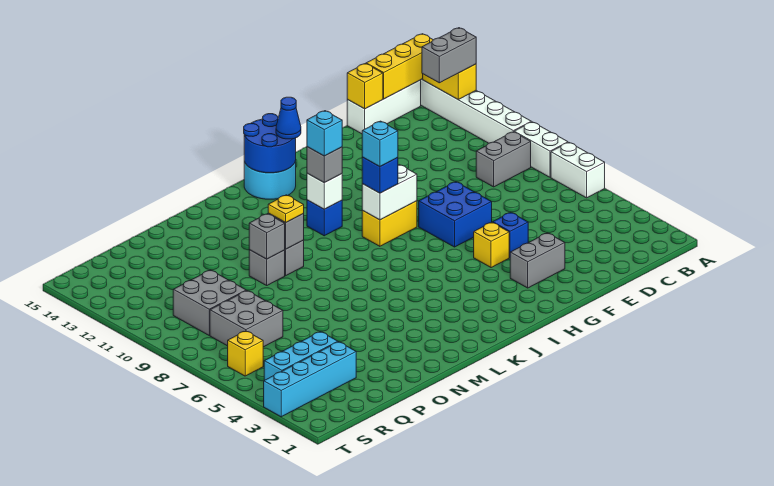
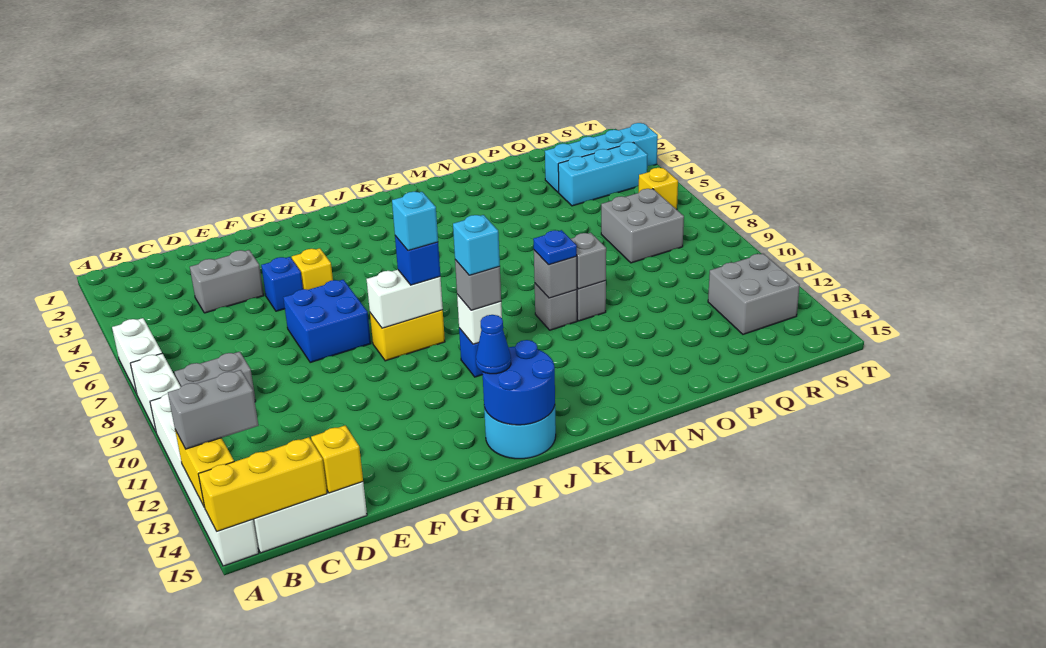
grey 1x2 brick [510,233,565,288] -> grey 1x2 brick moved to [190,250,264,313]
yellow 1x1 plate [268,195,304,223] -> blue 1x1 plate [533,230,577,265]
grey 2x2 brick [173,270,247,335] -> grey 2x2 brick moved to [708,254,800,334]

